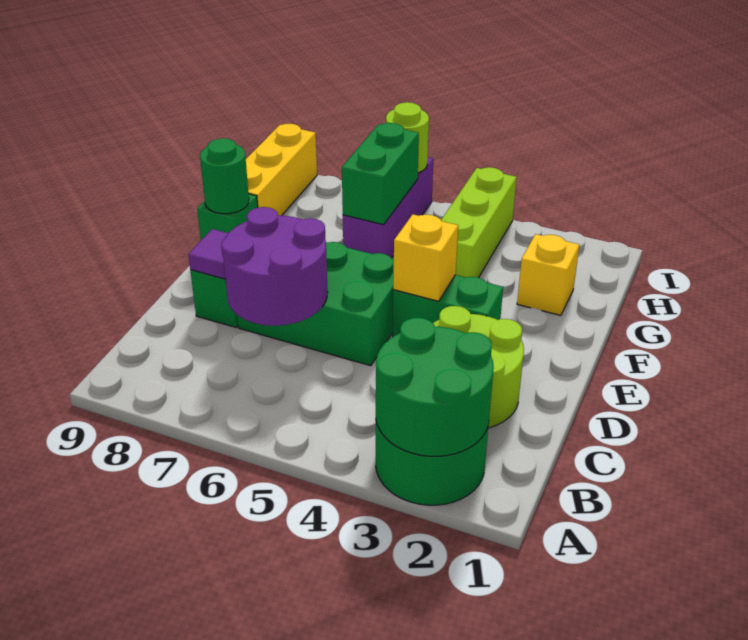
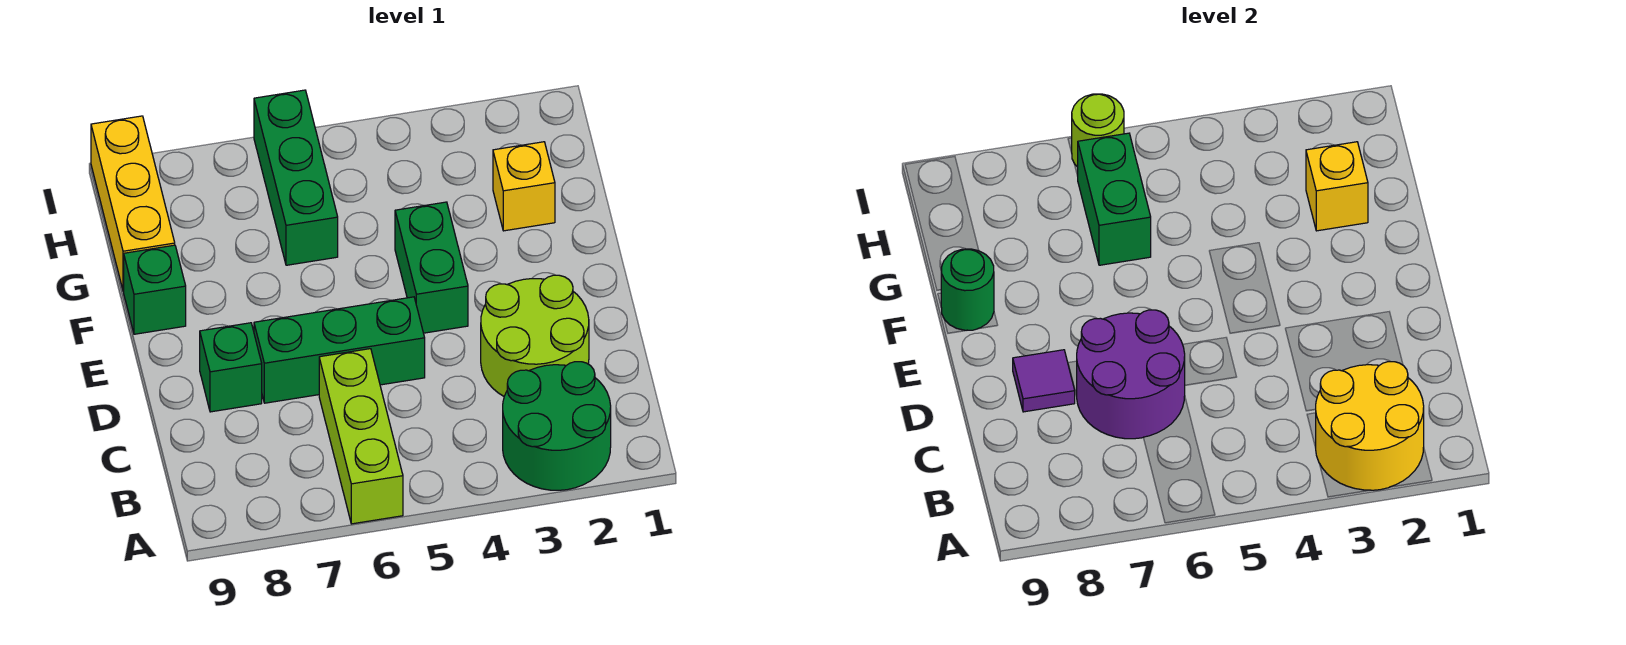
green 2x2 round brick [376,318,494,456] -> yellow 2x2 round brick [1315,362,1424,490]
green 2x3 brick [237,242,394,366] -> green 1x3 brick [254,297,425,403]
green 1x2 brick [393,275,503,337] -> green 1x2 brick turned to [395,202,468,333]
yellow 1x1 brick [393,215,458,301] -> yellow 1x1 brick moved to [1306,142,1368,231]
lime 1x3 brick [441,167,517,278] -> lime 1x3 brick moved to [319,349,403,524]
purple 1x3 brick [343,157,433,258] -> green 1x3 brick [254,90,338,265]

